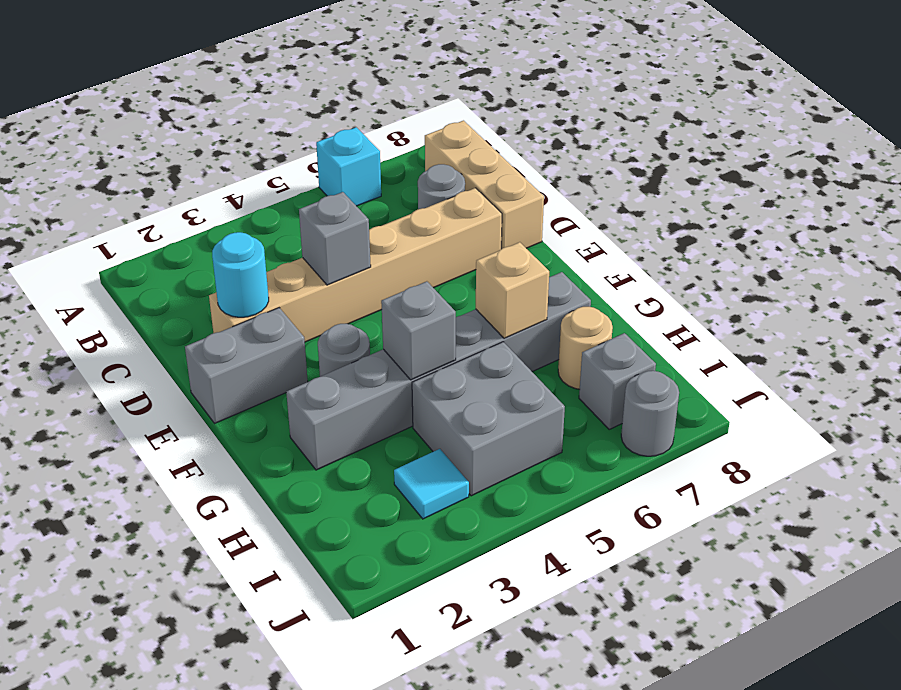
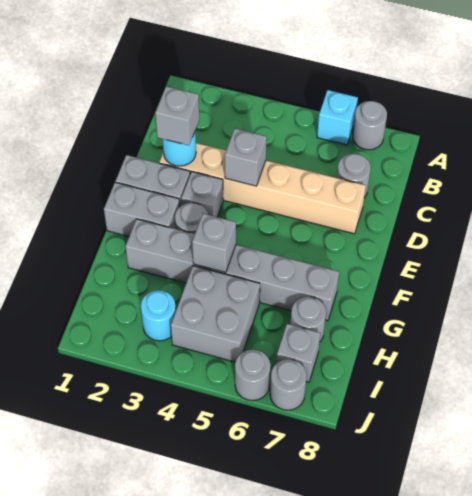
none -> grey 1x1 round brick [352,101,387,150]
tan 1x3 brick [425,121,544,249] -> none
none -> grey 1x1 brick [155,86,199,145]
none -> grey 1x1 brick [181,172,223,217]
none -> grey 1x2 brick [104,182,180,237]
tan 1x1 brick [476,242,549,338] -> none
tan 1x1 round brick [558,307,613,389] -> grey 1x1 round brick [290,297,326,342]
cyan 1x1 tile [394,449,469,519] -> cyan 1x1 round brick [141,290,176,341]
none -> grey 1x1 round brick [235,350,271,401]

